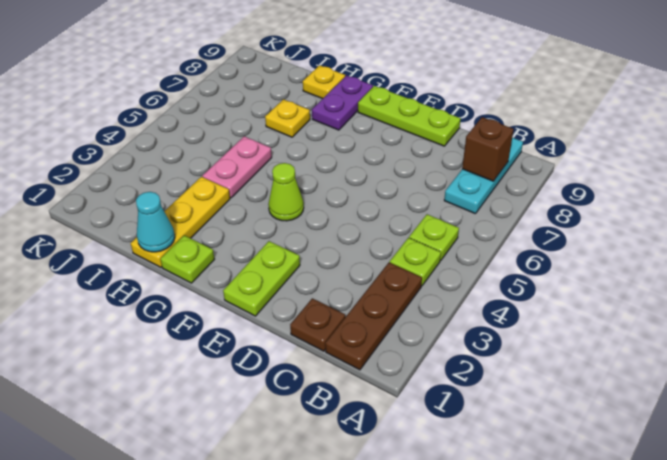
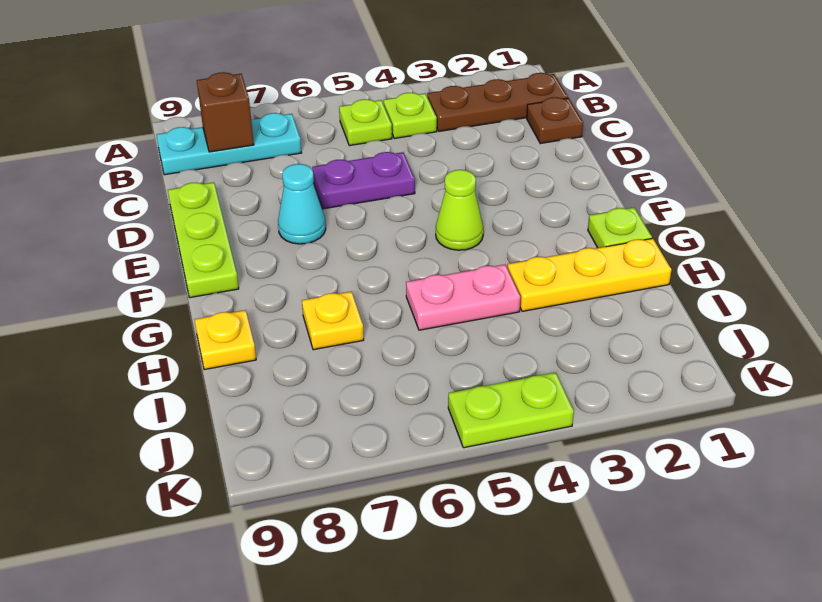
lime 1x2 plate [223,241,300,316] -> lime 1x2 plate moved to [448,372,574,448]
purple 1x2 plate [312,75,373,130] -> purple 1x2 plate moved to [312,152,415,209]
cyan 1x1 cone [136,192,175,252] -> cyan 1x1 cone moved to [278,164,326,244]

